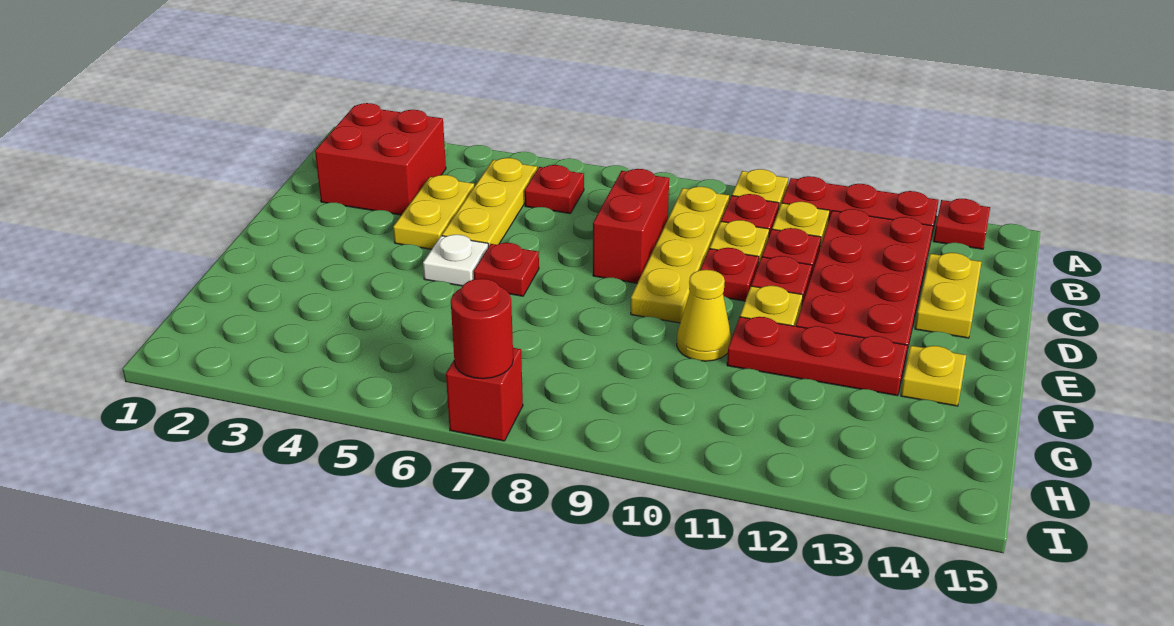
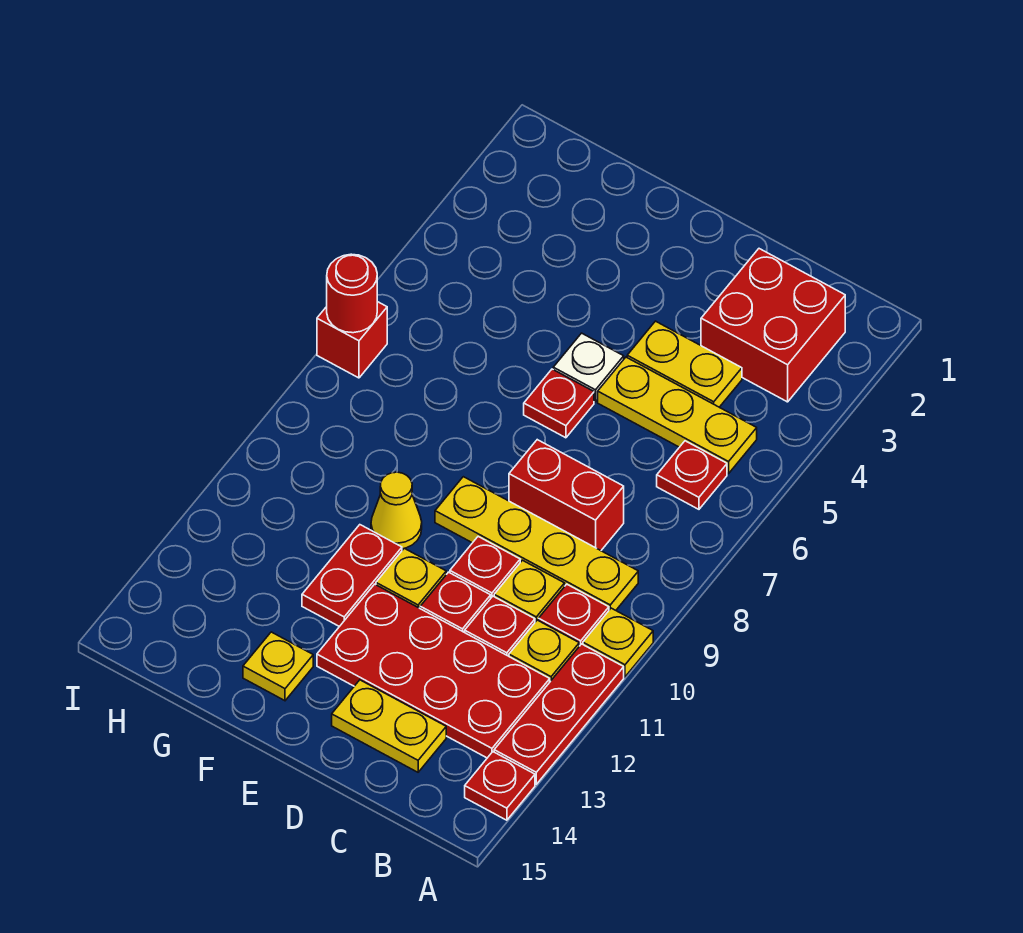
red 1x3 plate [727,317,908,396] -> red 1x2 plate [302,525,402,627]

